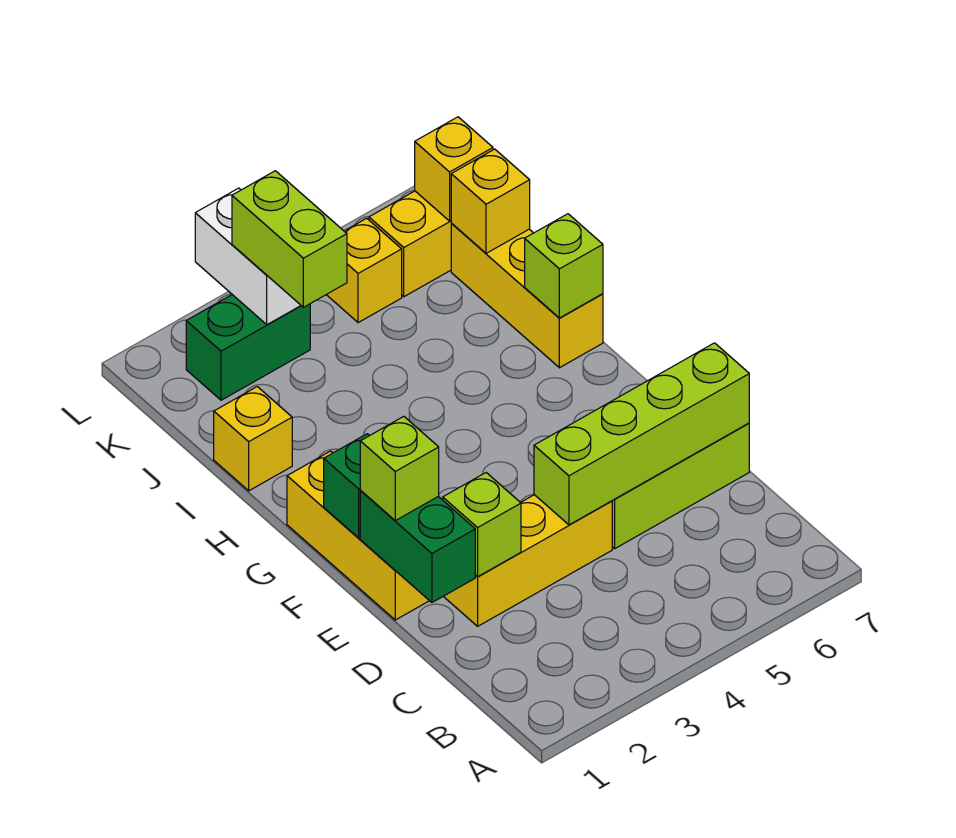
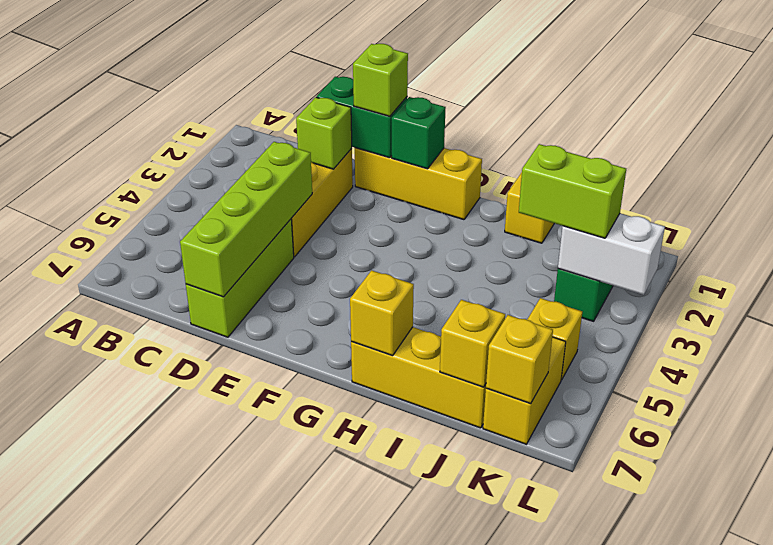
lime 1x1 brick [525,214,603,318] -> yellow 1x1 brick [350,270,414,356]

